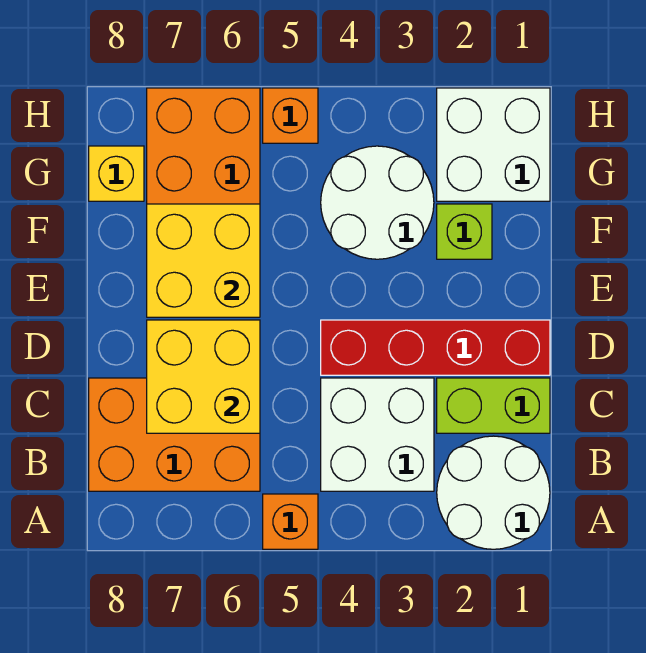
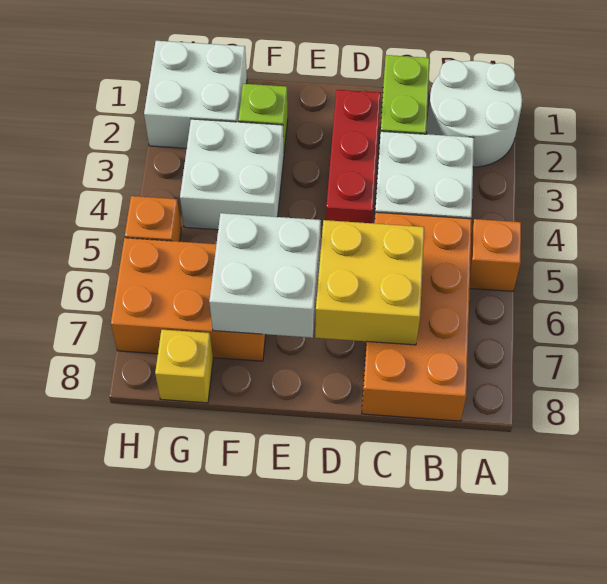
orange 2x3 brick [89,378,260,491] -> orange 2x4 brick [362,212,472,421]
red 1x4 brick [321,320,550,375] -> red 1x3 brick [326,90,381,223]
yellow 2x2 brick [147,204,260,317] -> white 2x2 brick [209,213,321,338]
white 2x2 round brick [321,146,434,259] -> white 2x2 brick [180,119,284,230]

